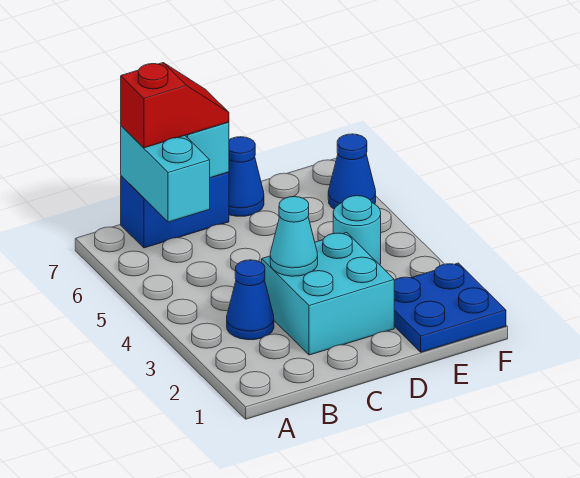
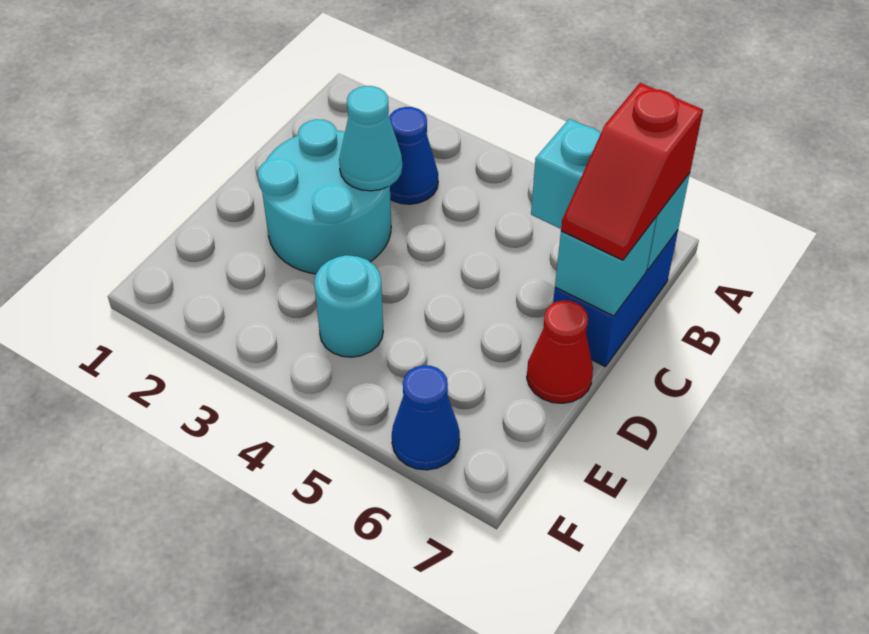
cyan 2x2 brick [262,233,394,355] -> cyan 2x2 round brick [258,119,391,274]
blue 1x1 cone [229,137,264,216] -> red 1x1 cone [527,300,593,403]
blue 2x2 plate [394,263,506,352] -> none

